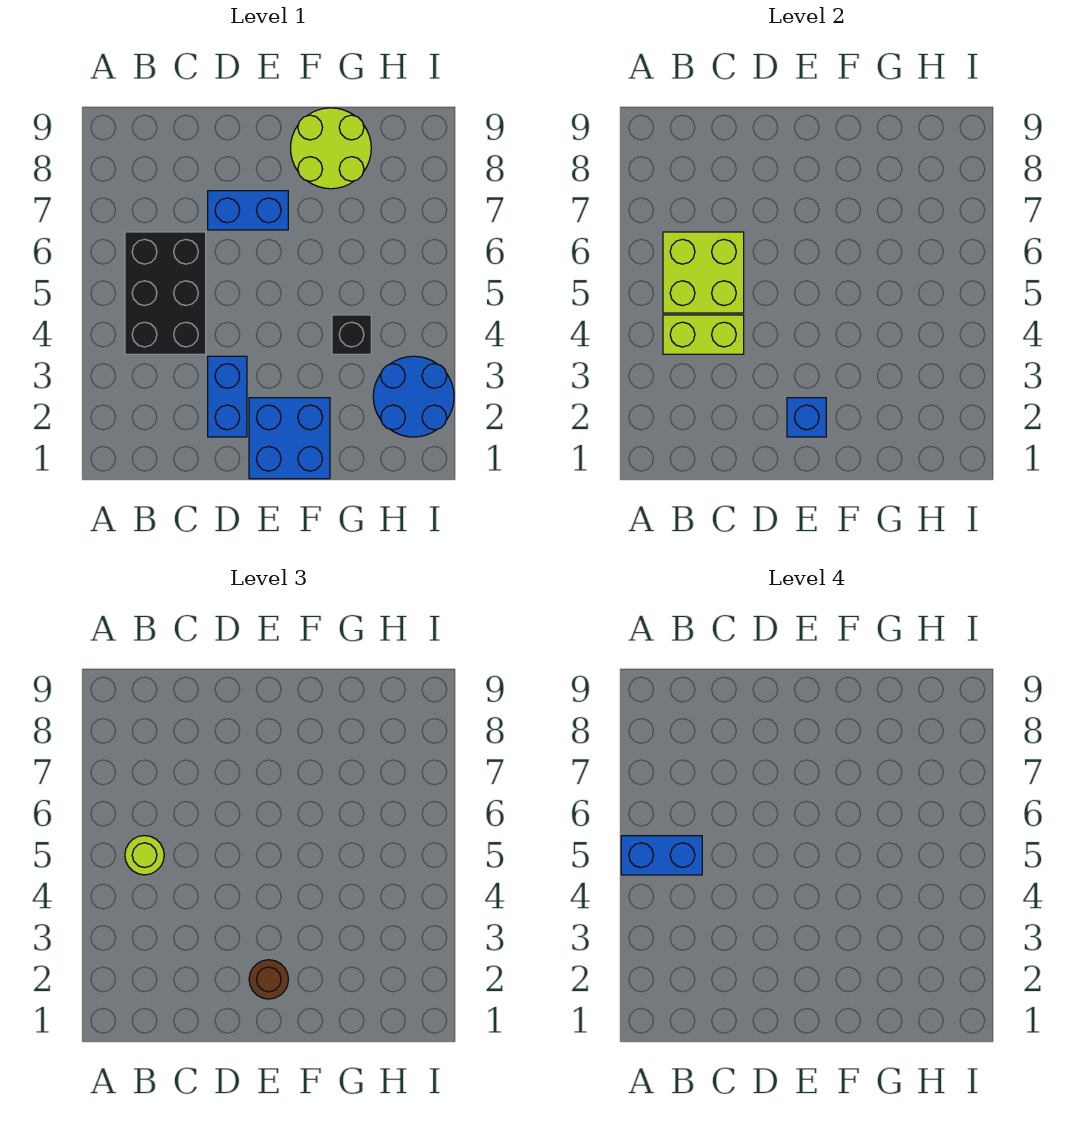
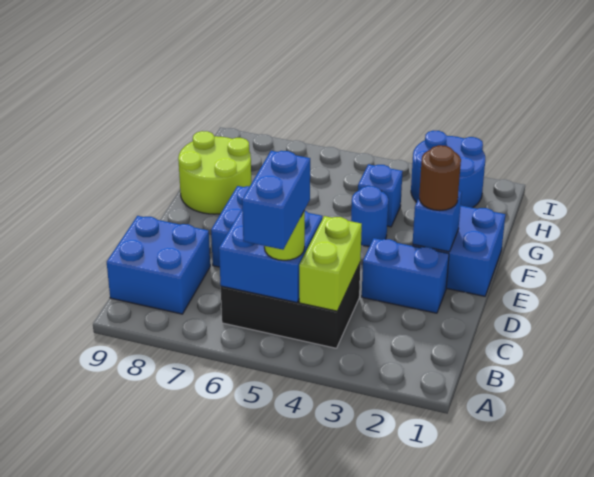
lime 2x2 brick [663,232,744,313] -> blue 2x2 brick [219,209,322,302]
none -> blue 2x2 brick [107,216,210,314]
none -> blue 1x1 round brick [351,186,388,246]
black 1x1 brick [332,315,371,354] -> blue 1x1 brick [358,164,403,227]

